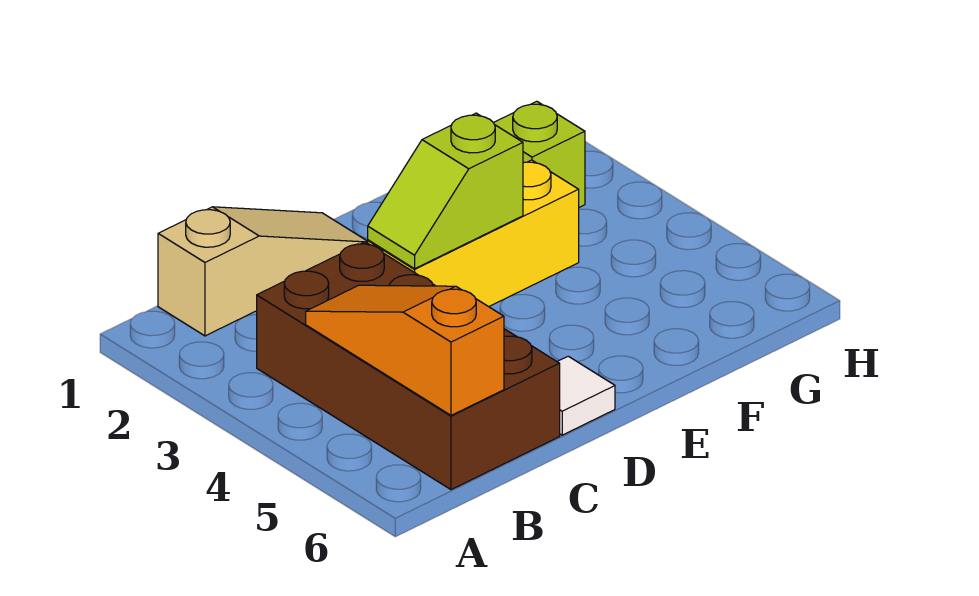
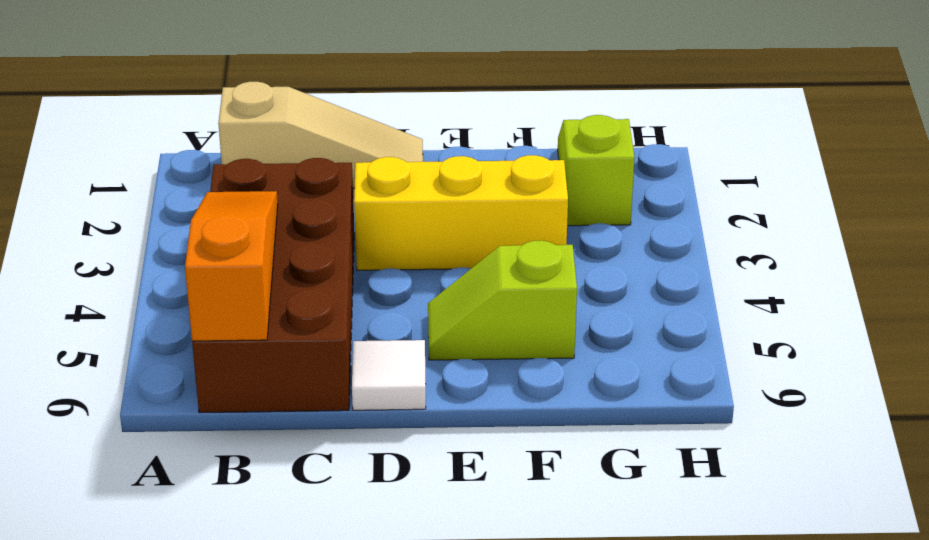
lime 1x2 slope [368,113,523,269] -> lime 1x2 slope moved to [428,240,577,360]

